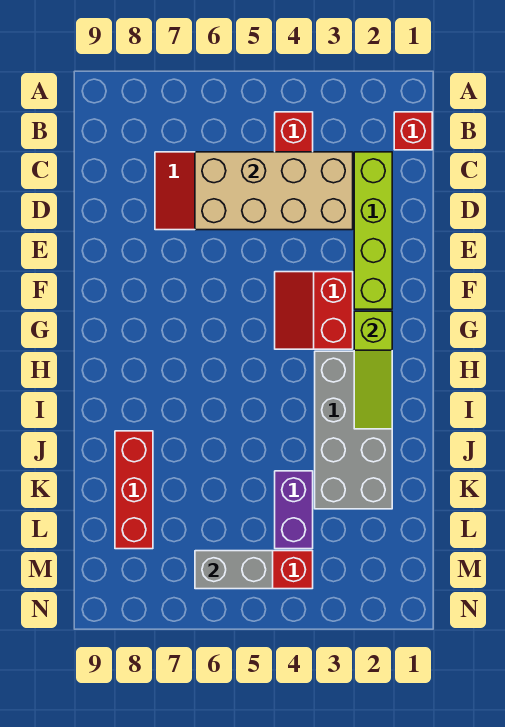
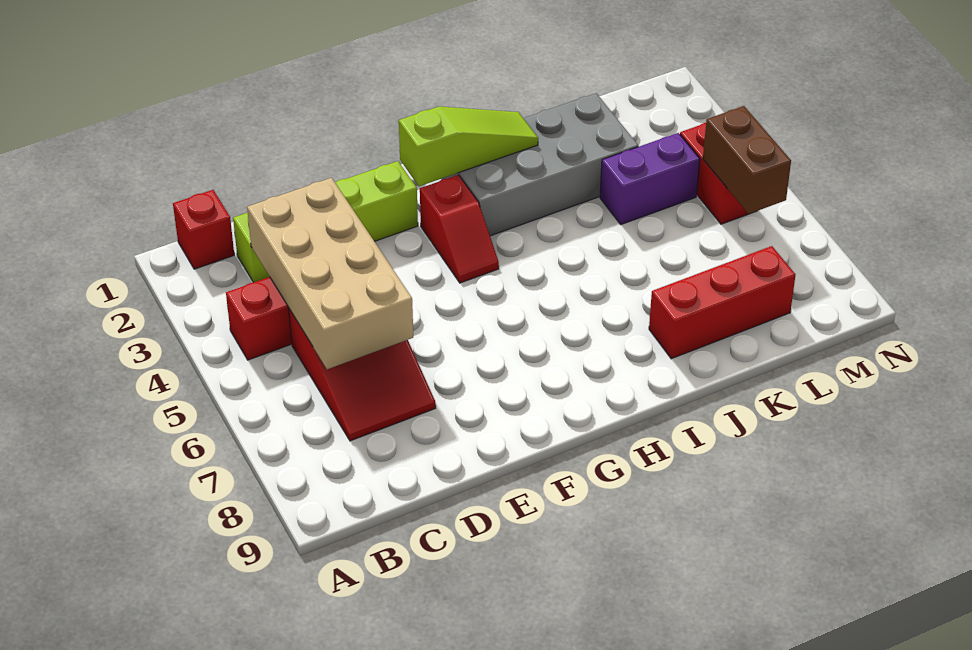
red 2x2 slope [275,272,353,349] -> red 1x2 slope [420,175,499,283]
grey 1x2 brick [195,551,273,589] -> brown 1x2 brick [703,106,791,214]

